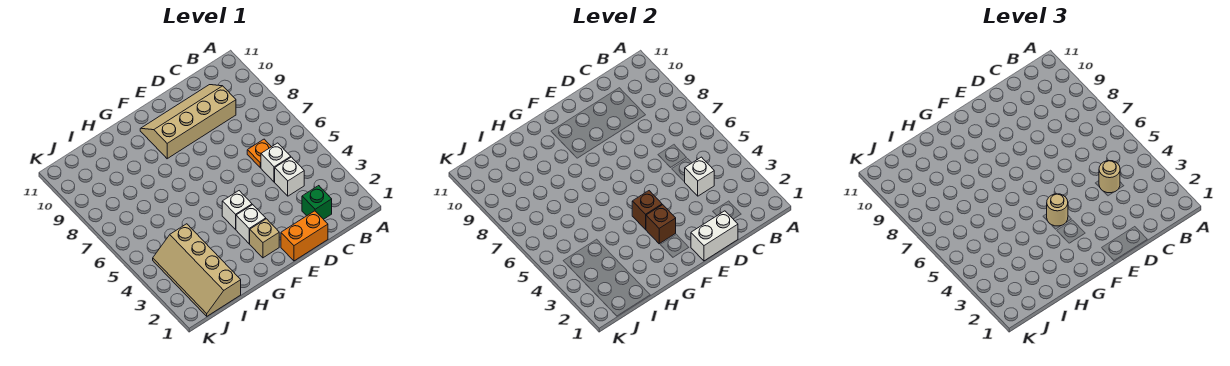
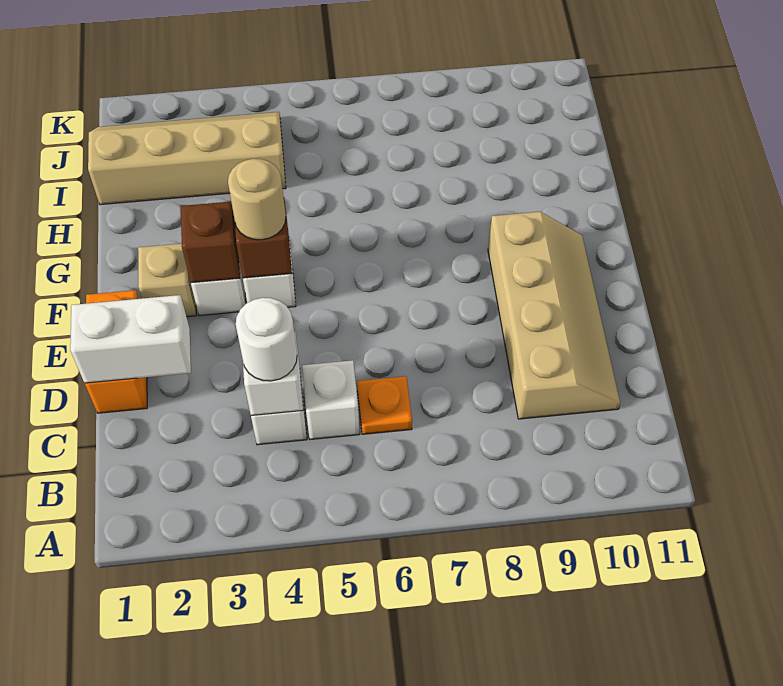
green 1x1 brick [302,186,332,219] -> none
tan 1x1 round brick [1099,161,1120,193] -> white 1x1 round brick [236,298,297,381]
white 1x2 brick [691,211,738,261] -> white 1x2 brick turned to [70,295,191,383]

